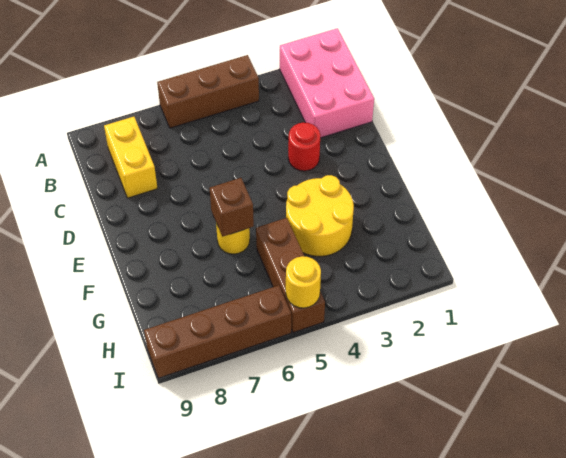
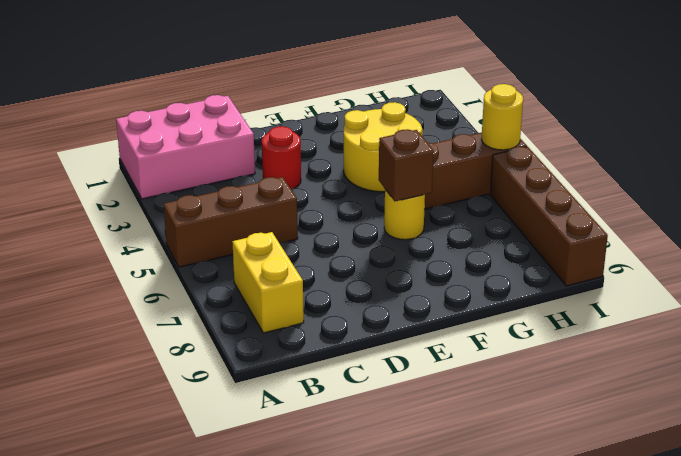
brown 1x3 brick [157,55,259,128] -> brown 1x3 brick turned to [164,177,298,267]
yellow 1x2 brick [104,117,158,198] -> yellow 1x2 brick turned to [232,232,304,333]

